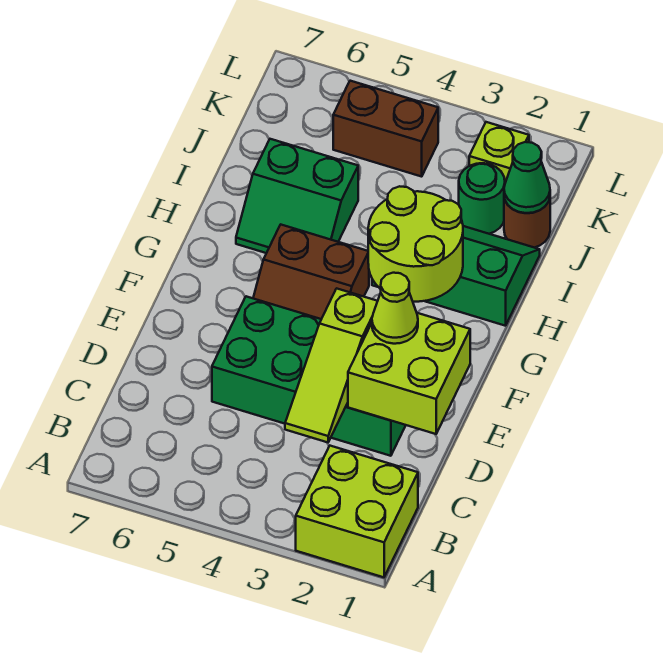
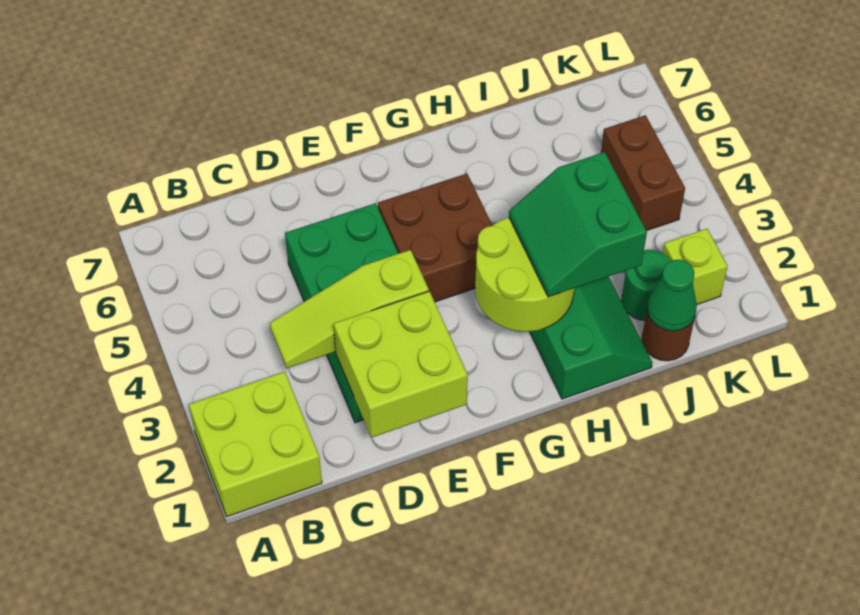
lime 1x1 cone [372,273,418,344] -> none
brown 2x2 slope [253,225,369,319] -> brown 2x2 brick [378,174,492,302]
green 2x2 slope [236,139,358,253] -> green 2x2 slope moved to [509,152,647,297]

